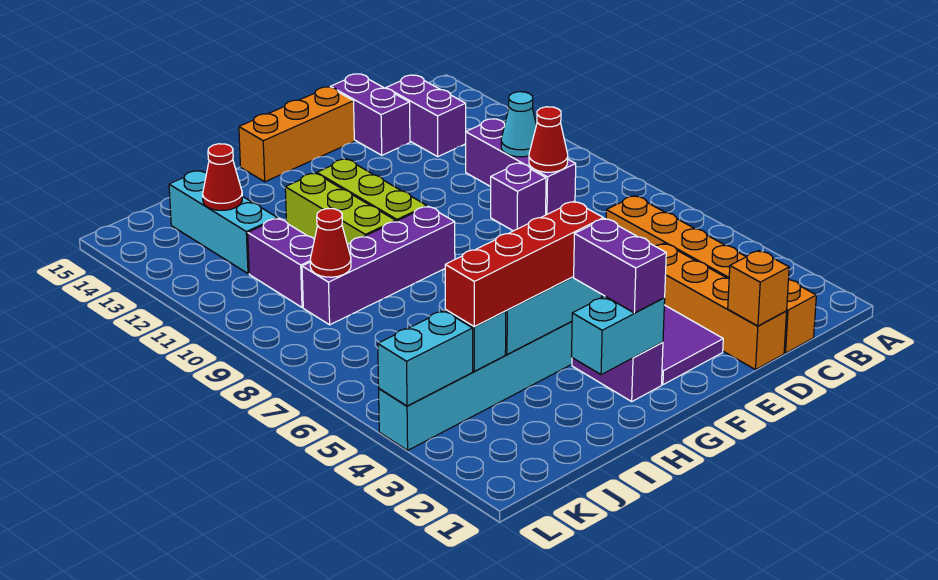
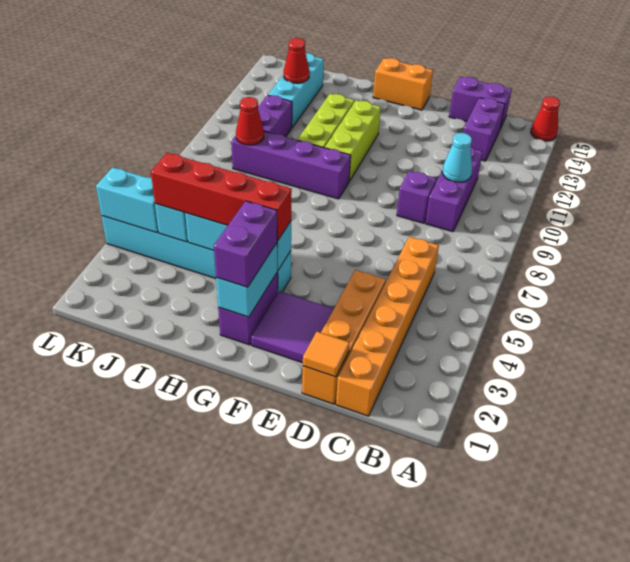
red 1x1 cone [529,107,568,172] -> red 1x1 cone moved to [531,96,560,141]
orange 1x1 brick [728,251,789,326] -> orange 1x1 tile [303,332,350,377]
purple 1x2 brick [330,74,410,155] -> purple 1x2 brick turned to [449,77,512,128]
orange 1x3 brick [239,87,354,182] -> orange 1x2 brick [373,58,433,110]
cyan 1x2 brick [571,296,665,375] -> cyan 1x2 brick turned to [216,243,278,317]

